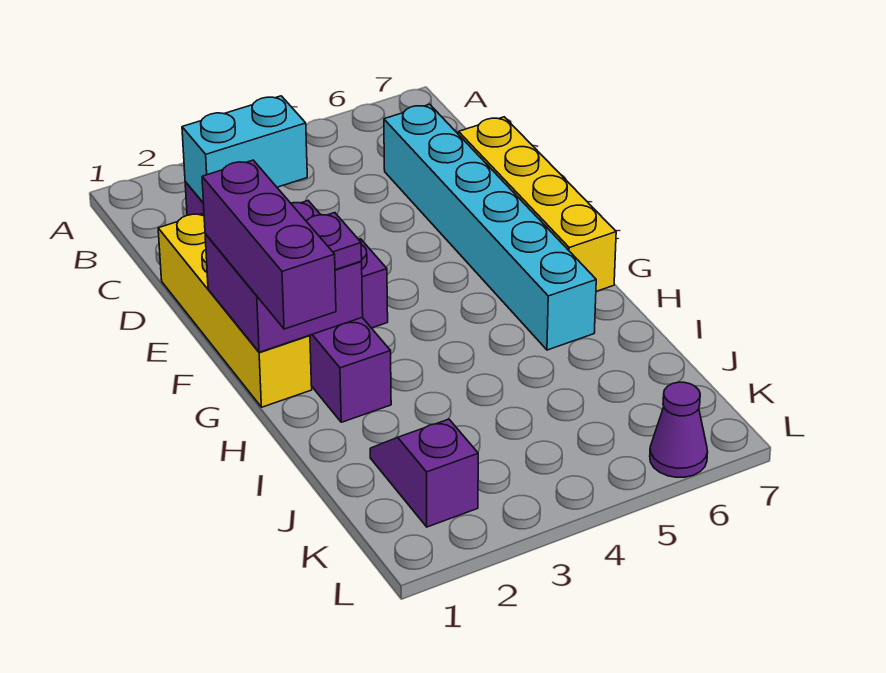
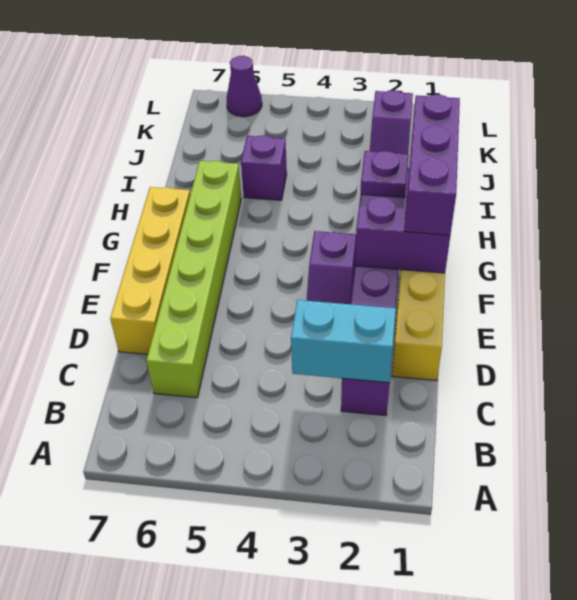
cyan 1x6 brick [384,104,596,350] -> lime 1x6 brick [146,161,241,398]
none -> purple 1x1 brick [241,135,287,200]

